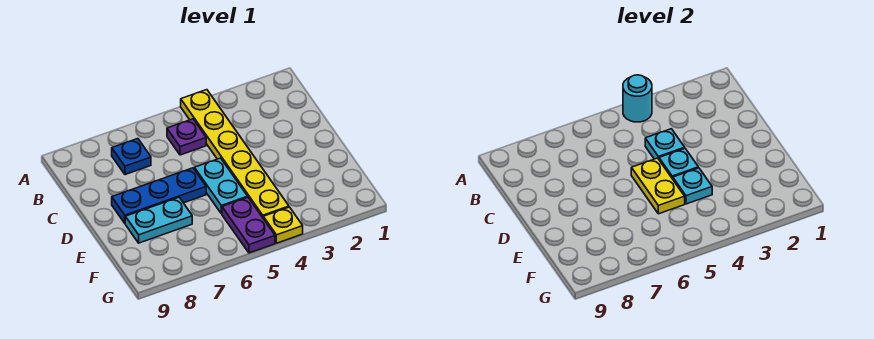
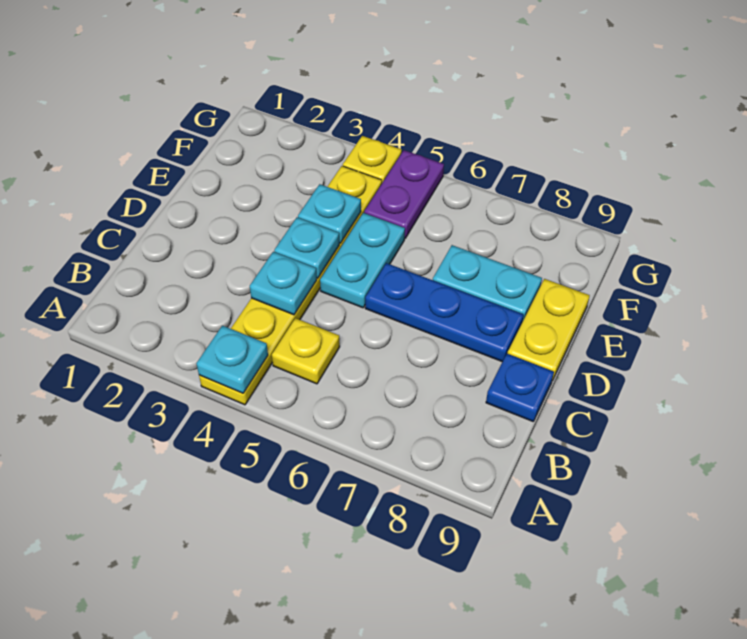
cyan 1x1 round brick [623,75,652,122] -> cyan 1x1 plate [196,326,268,393]
purple 1x1 plate [167,119,206,155] -> yellow 1x1 plate [272,318,340,384]
blue 1x1 plate [112,139,151,175] -> blue 1x1 plate moved to [486,354,554,421]
yellow 1x2 plate [631,158,685,214] -> yellow 1x2 plate moved to [507,279,590,381]

